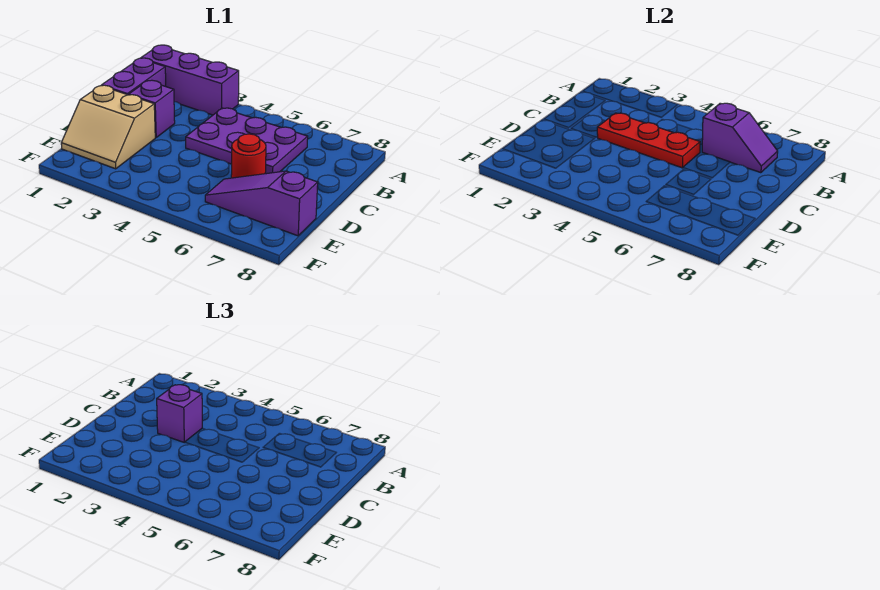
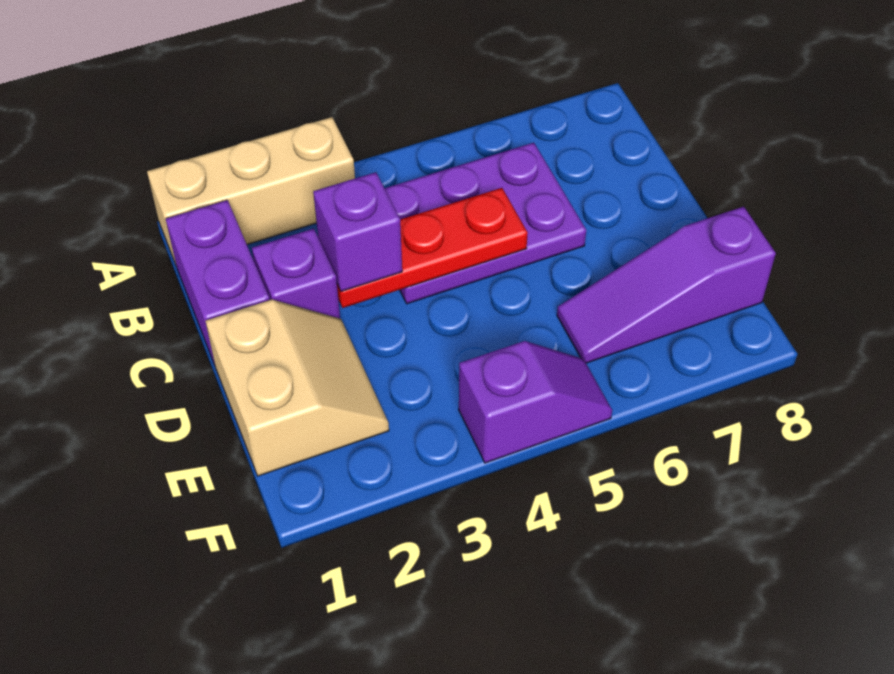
purple 1x3 brick [141,45,239,115] -> tan 1x3 brick [147,117,355,264]
purple 1x2 slope [702,103,778,173] -> purple 1x2 slope moved to [459,341,612,463]
tan 2x2 slope [61,85,155,169] -> tan 2x2 slope turned to [206,300,389,476]
red 1x1 round brick [231,134,266,178] -> none

